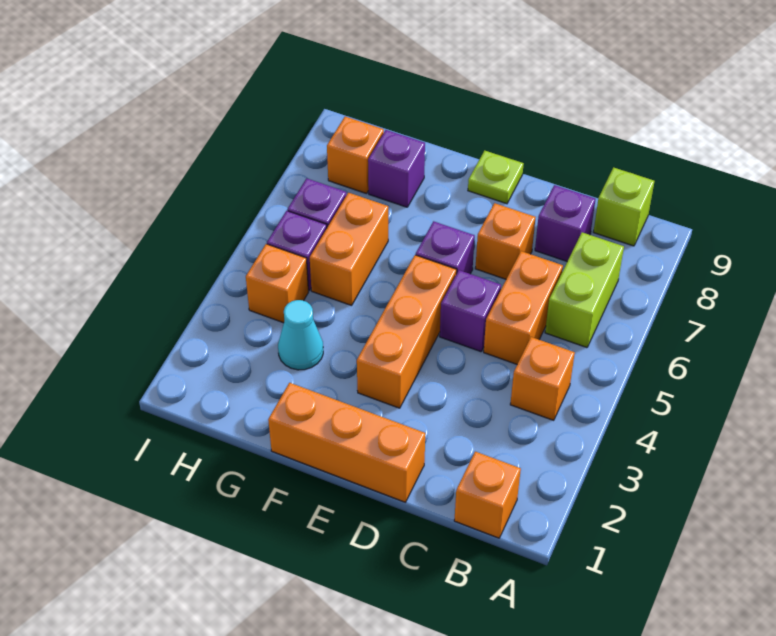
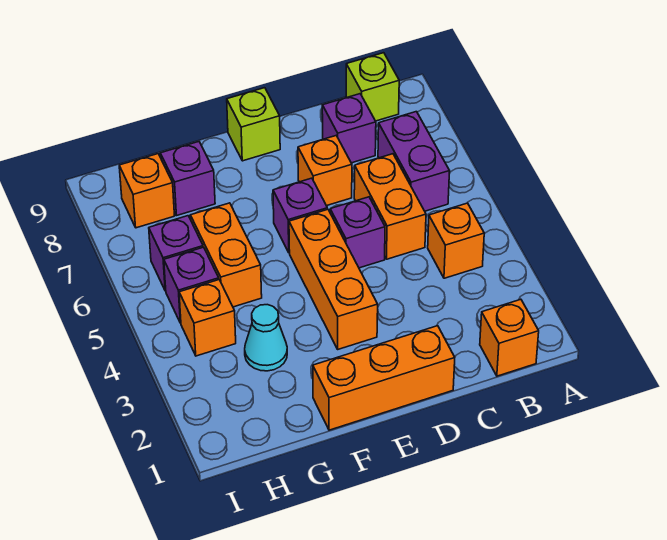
lime 1x2 brick [545,232,624,348] -> purple 1x2 brick [378,112,450,211]
lime 1x1 plate [468,150,524,204] -> lime 1x1 brick [227,88,280,161]

